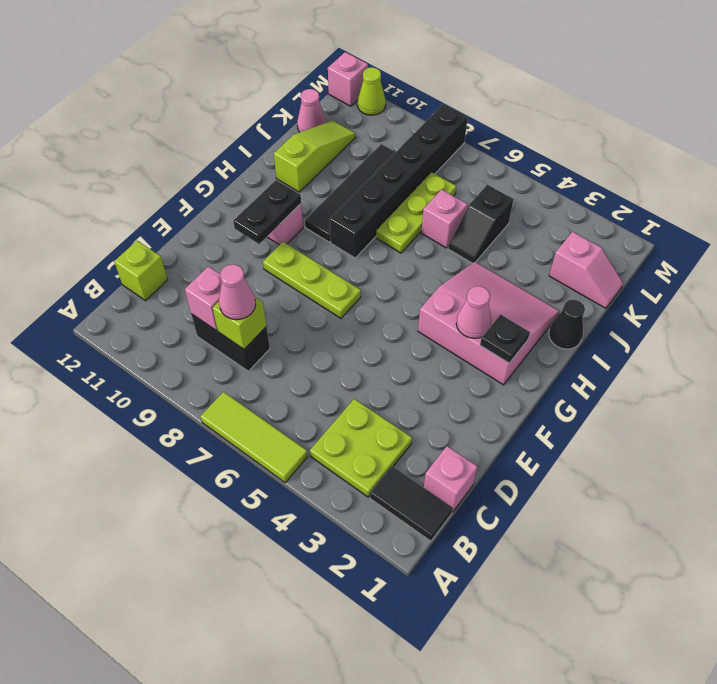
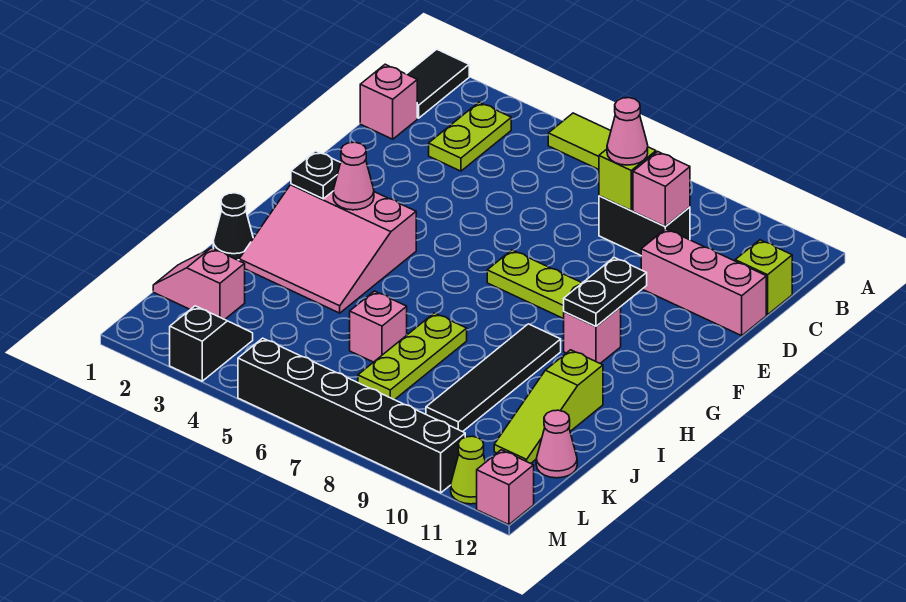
black 1x2 tile [370,466,453,541] -> black 1x2 tile turned to [407,49,469,118]
lime 2x2 plate [310,399,412,497] -> lime 1x2 plate [429,102,511,171]
none -> pink 1x3 brick [641,229,766,336]
black 1x6 brick [330,104,468,258] -> black 1x6 brick turned to [238,338,465,493]
black 1x2 slope [448,185,514,263] -> black 1x2 slope moved to [170,306,253,381]

